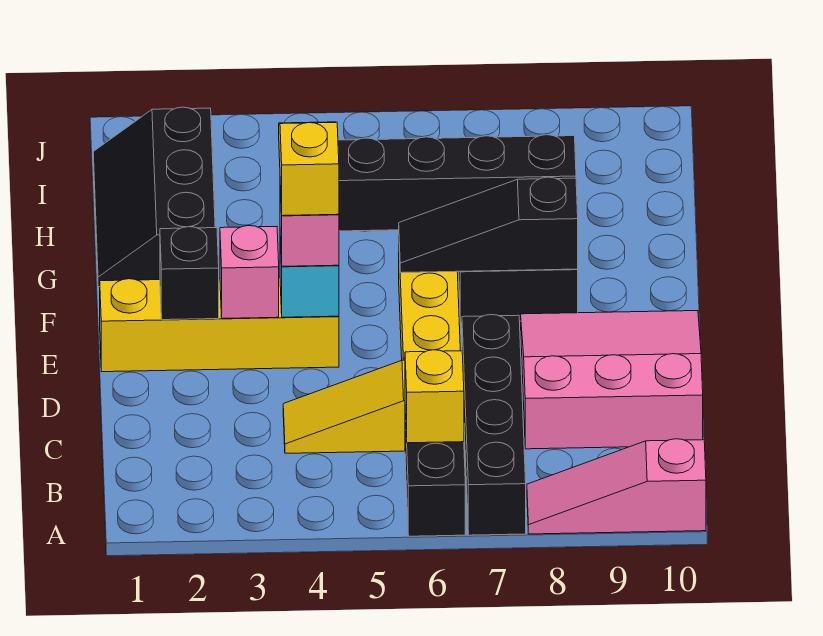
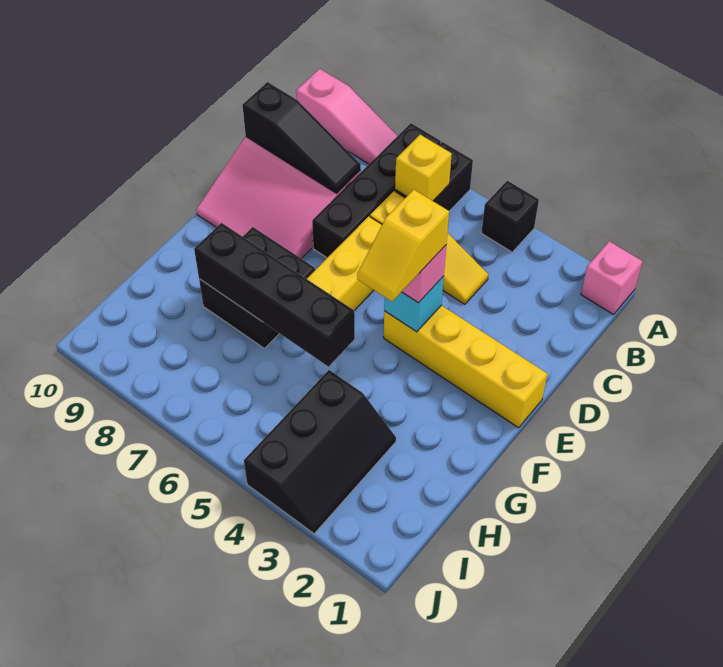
black 1x1 brick [160,227,219,320] -> black 1x1 brick moved to [481,181,539,252]
pink 1x1 brick [220,226,279,319] -> pink 1x1 brick moved to [581,241,643,314]
black 1x3 slope [399,177,578,273] -> black 1x3 slope moved to [242,82,361,193]
black 2x3 slope [93,107,215,287] -> black 2x3 slope moved to [244,370,396,534]

